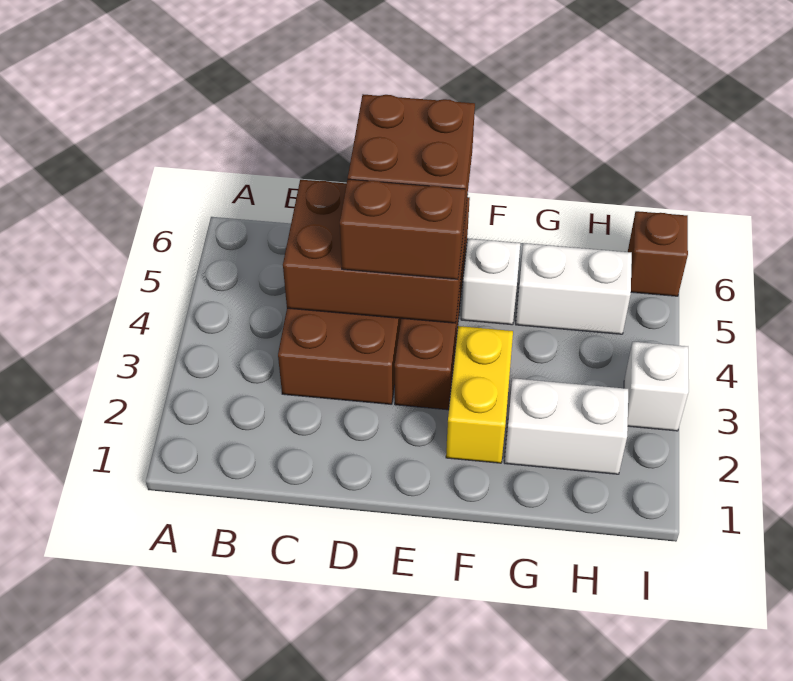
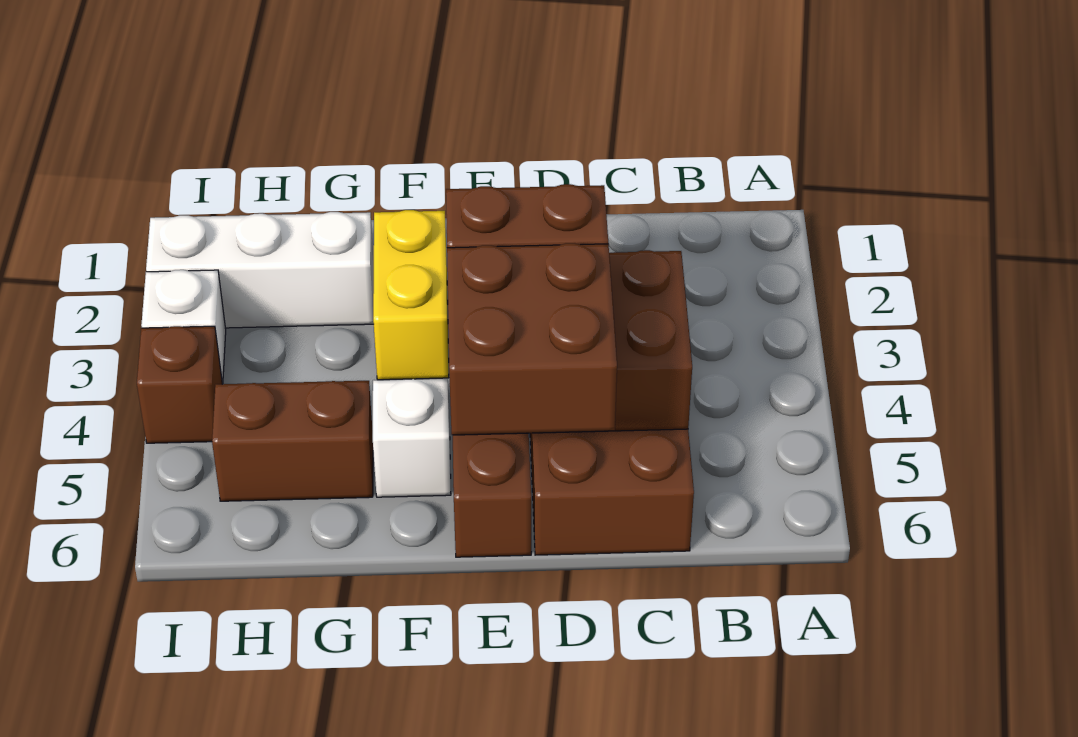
white 1x2 brick [504,378,628,474] -> white 1x3 brick [146,212,374,328]
white 1x2 brick [516,243,632,334] -> brown 1x2 brick [212,381,373,501]
brown 1x1 brick [628,211,688,296] -> brown 1x1 brick moved to [137,326,223,443]

